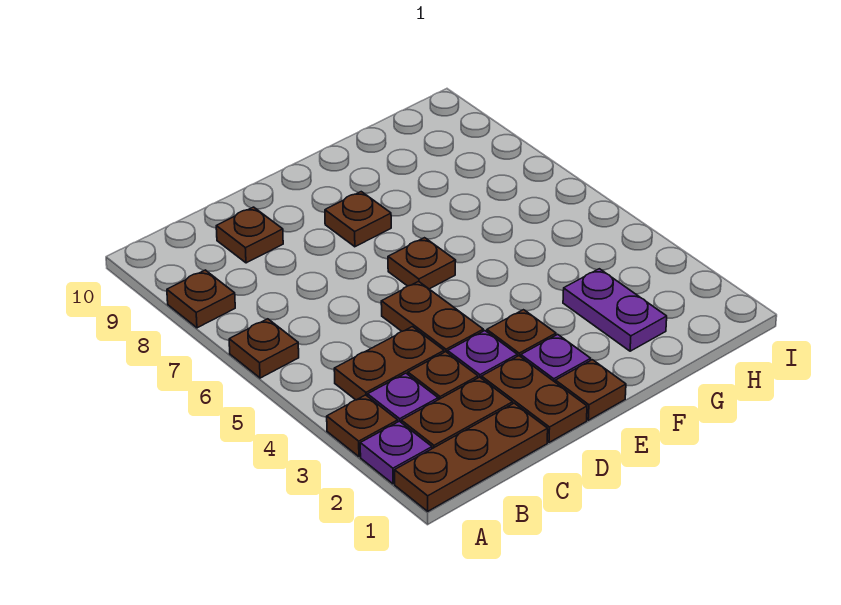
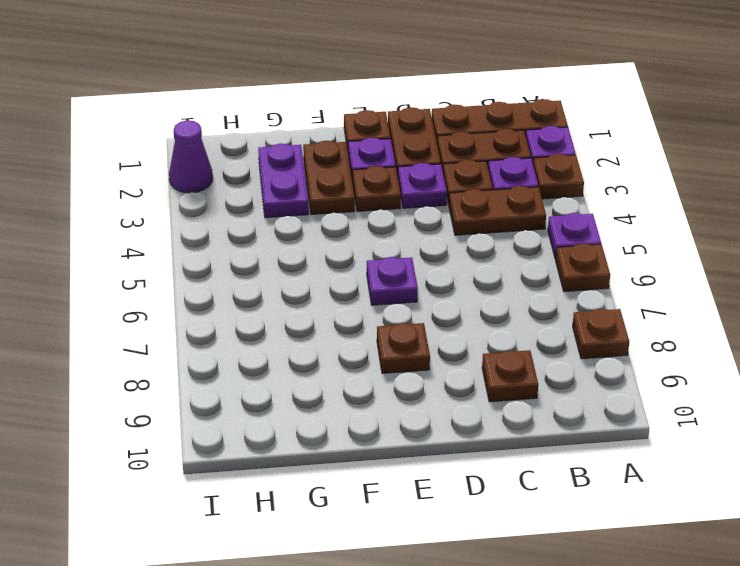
none -> purple 1x1 plate [548,213,601,259]
brown 1x2 plate [381,281,483,353] -> brown 1x2 plate moved to [303,141,355,215]
brown 1x1 plate [388,238,456,289] -> purple 1x1 plate [367,257,418,305]
none -> purple 1x1 cone [169,120,213,193]

